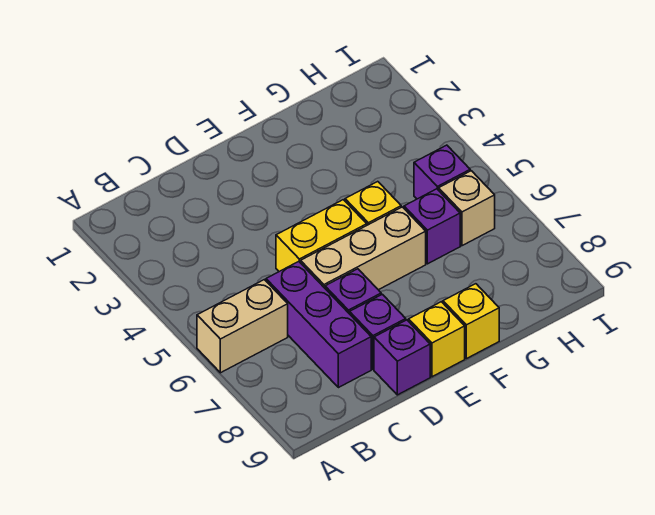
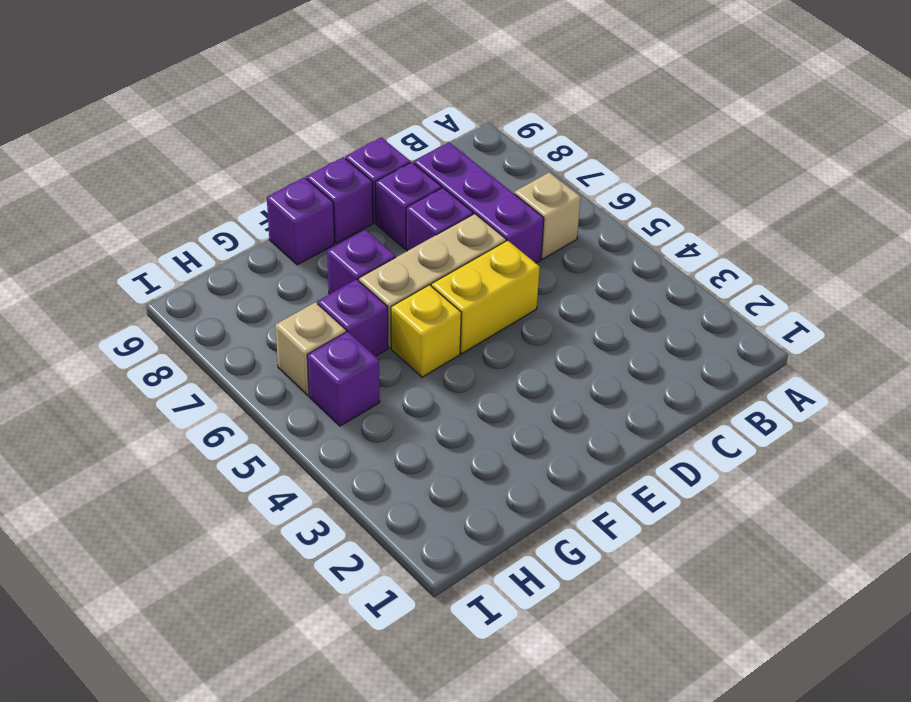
tan 1x2 brick [197,280,288,373] -> tan 1x1 brick [514,172,581,259]
yellow 1x1 brick [409,302,465,377] -> purple 1x1 brick [306,157,373,244]
none -> purple 1x1 brick [327,230,396,294]
yellow 1x1 brick [443,284,499,359] -> purple 1x1 brick [267,177,334,265]

